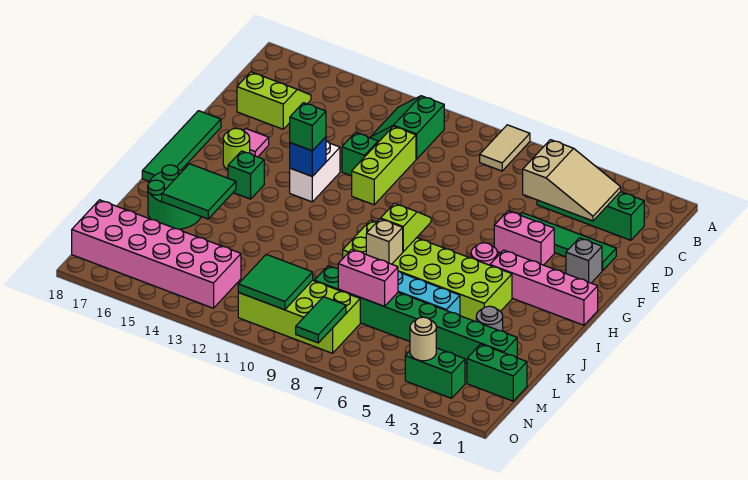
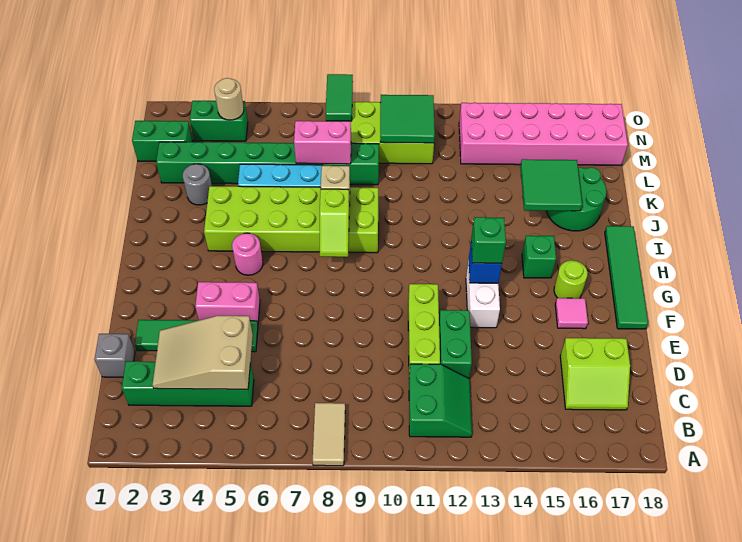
green 1x1 brick [342,133,378,176] -> green 1x2 brick [439,310,472,378]
grey 1x1 brick [566,238,602,283] -> grey 1x1 brick moved to [94,334,135,377]
pink 1x4 brick [490,250,598,325] -> none

